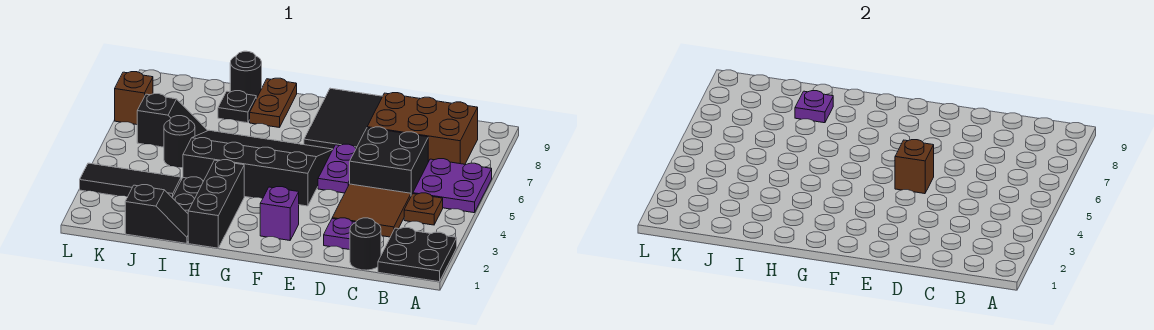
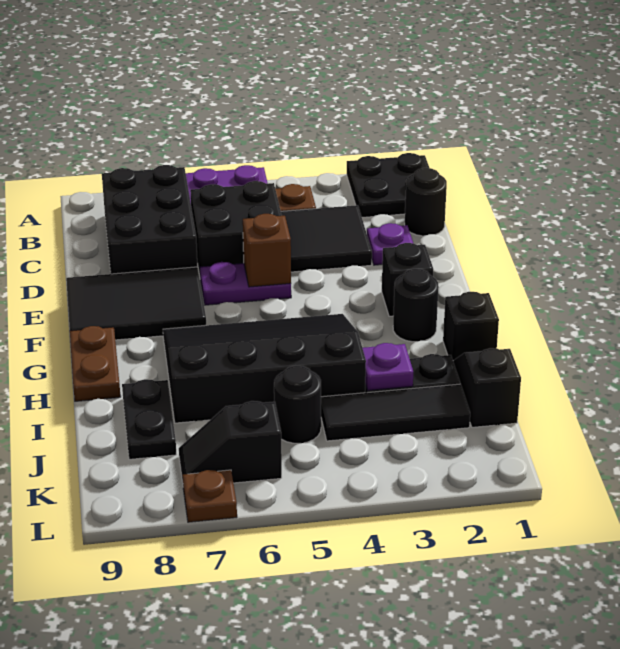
brown 2x3 brick [367,93,478,164] -> black 2x3 brick [102,165,198,274]
brown 2x2 tile [332,184,411,237] -> black 2x2 tile [281,205,372,272]
purple 1x1 brick [260,187,299,240] -> black 1x1 brick [382,243,433,316]
black 3x4 slope [183,130,333,206] -> black 3x4 slope turned to [163,314,366,423]
black 1x3 brick [188,160,244,248] -> black 1x1 brick [443,292,499,360]
brown 1x2 plate [250,78,297,128] -> brown 1x2 plate turned to [70,326,121,401]
black 1x1 plate [218,91,256,123] -> black 1x2 plate [122,379,176,459]
purple 1x1 plate [795,91,833,123] -> purple 1x1 plate moved to [363,343,413,391]
black 1x1 round brick [230,51,262,99] -> black 1x1 round brick moved to [393,269,439,342]
black 1x3 tile [80,163,181,197] -> black 1x3 tile turned to [321,384,470,441]
black 1x2 slope [137,94,207,147] -> black 1x2 slope turned to [179,401,282,483]
brown 1x1 brick [115,72,153,125] -> brown 1x1 plate [183,470,237,522]

